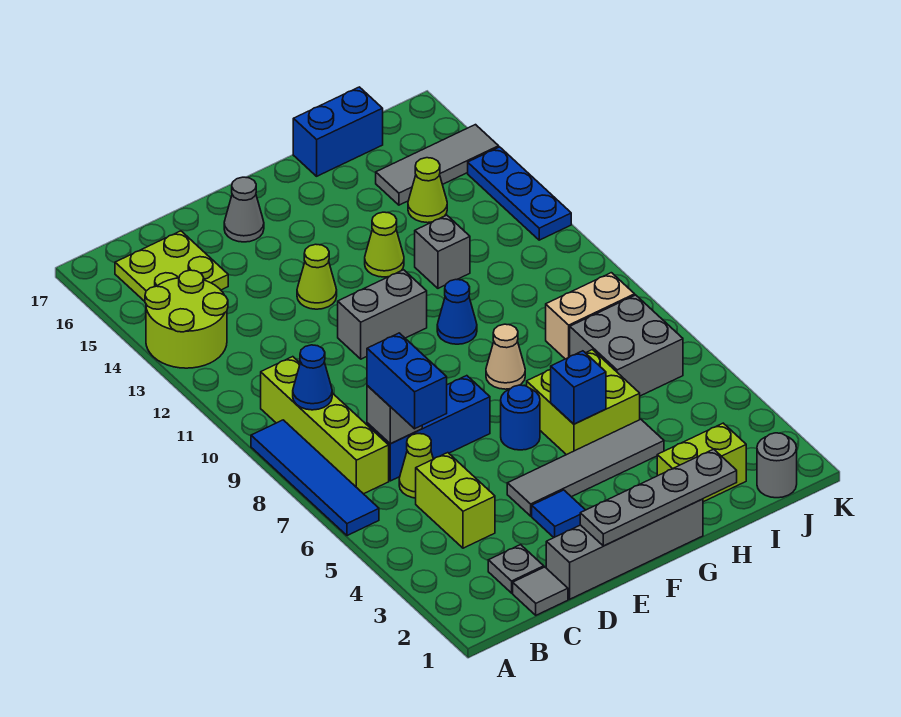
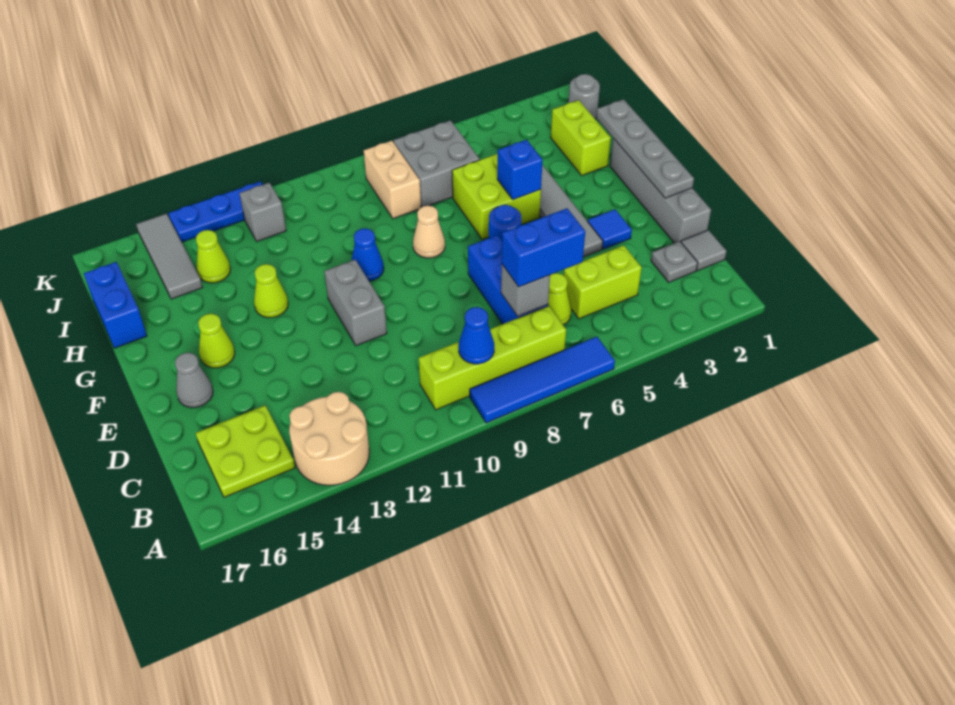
lime 2x2 round brick [145,270,228,368] -> tan 2x2 round brick [289,392,369,485]
lime 1x1 cone [297,244,337,309] -> lime 1x1 cone moved to [198,314,235,368]
grey 1x1 brick [415,215,470,288] -> grey 1x1 brick moved to [240,183,286,241]

